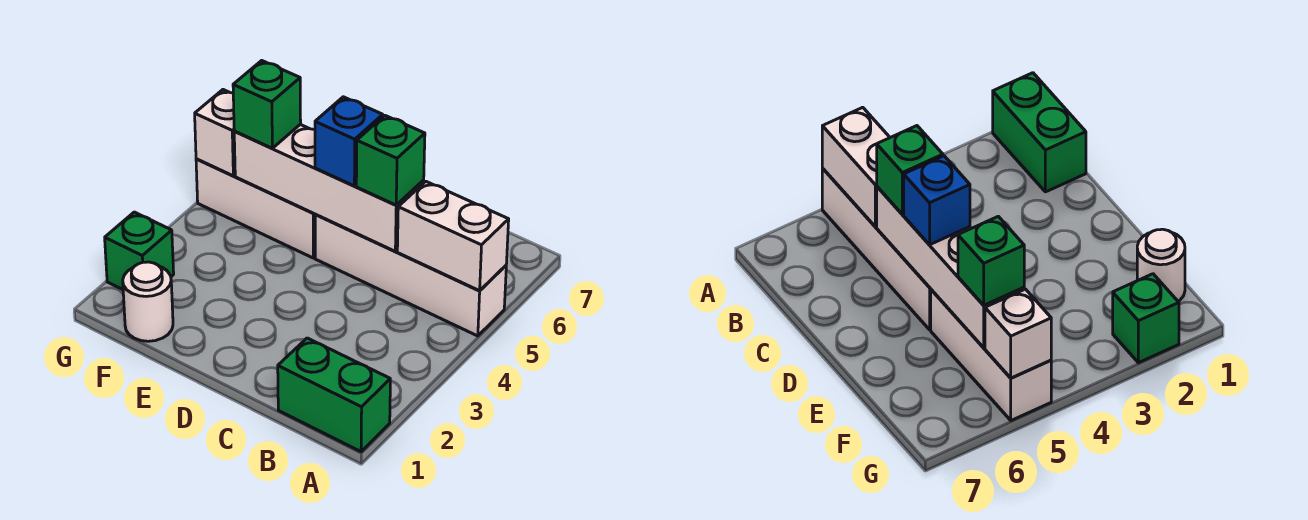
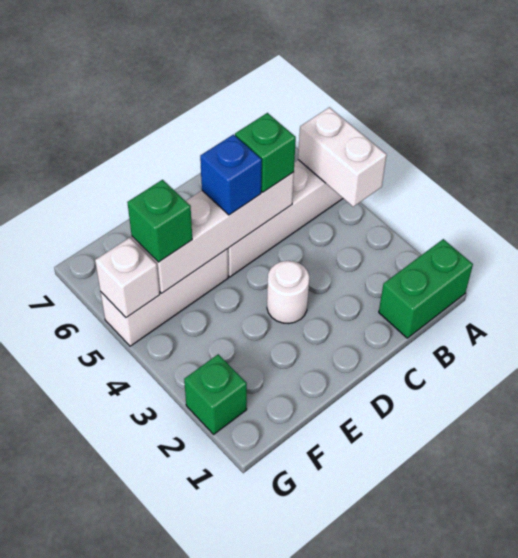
white 1x2 brick [397,181,509,291] -> white 1x2 brick turned to [298,107,387,207]
white 1x1 round brick [123,262,173,341] -> white 1x1 round brick moved to [267,261,309,324]

